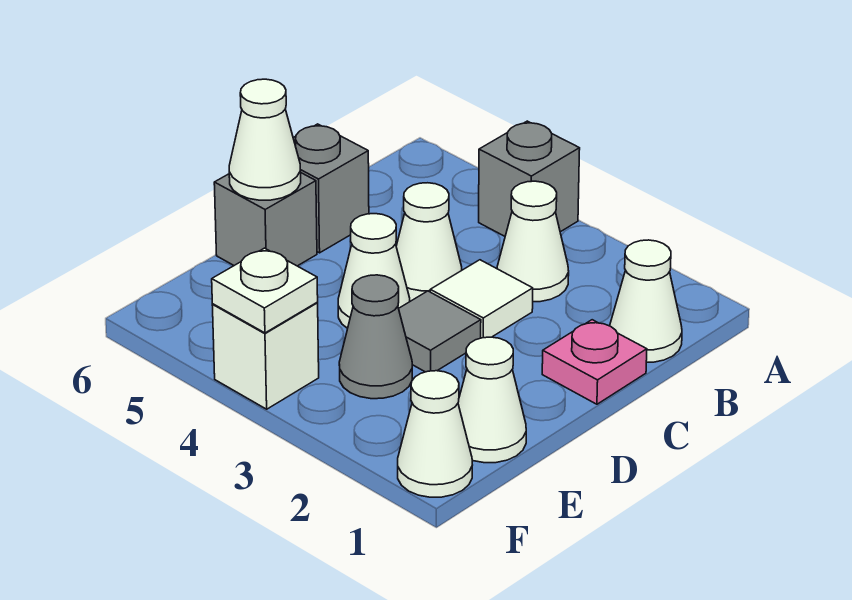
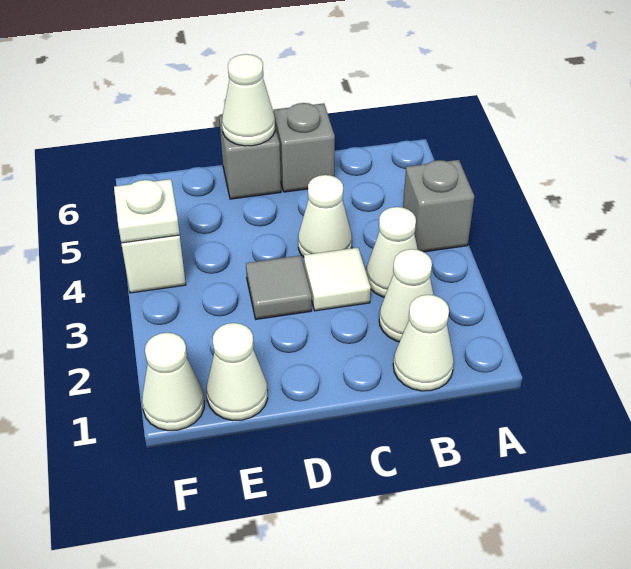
pink 1x1 plate [542,320,647,404] -> none
white 1x1 cone [338,214,410,328] -> white 1x1 cone moved to [379,249,434,342]
grey 1x1 cone [339,275,412,399] -> none

